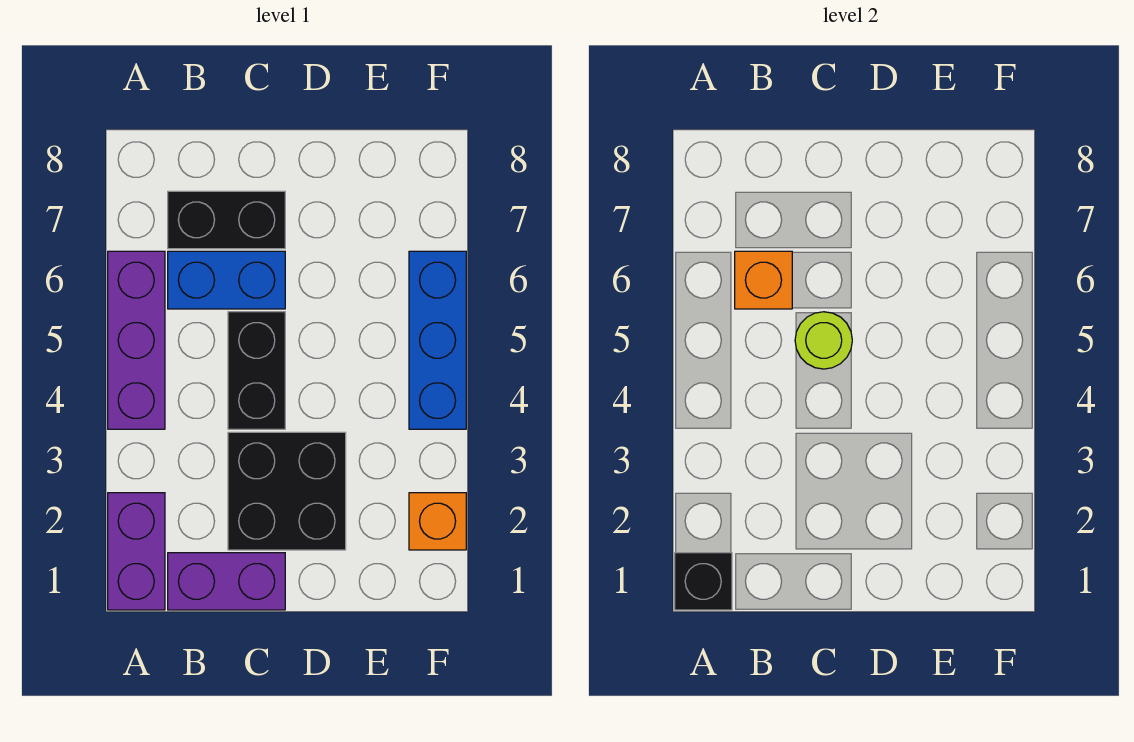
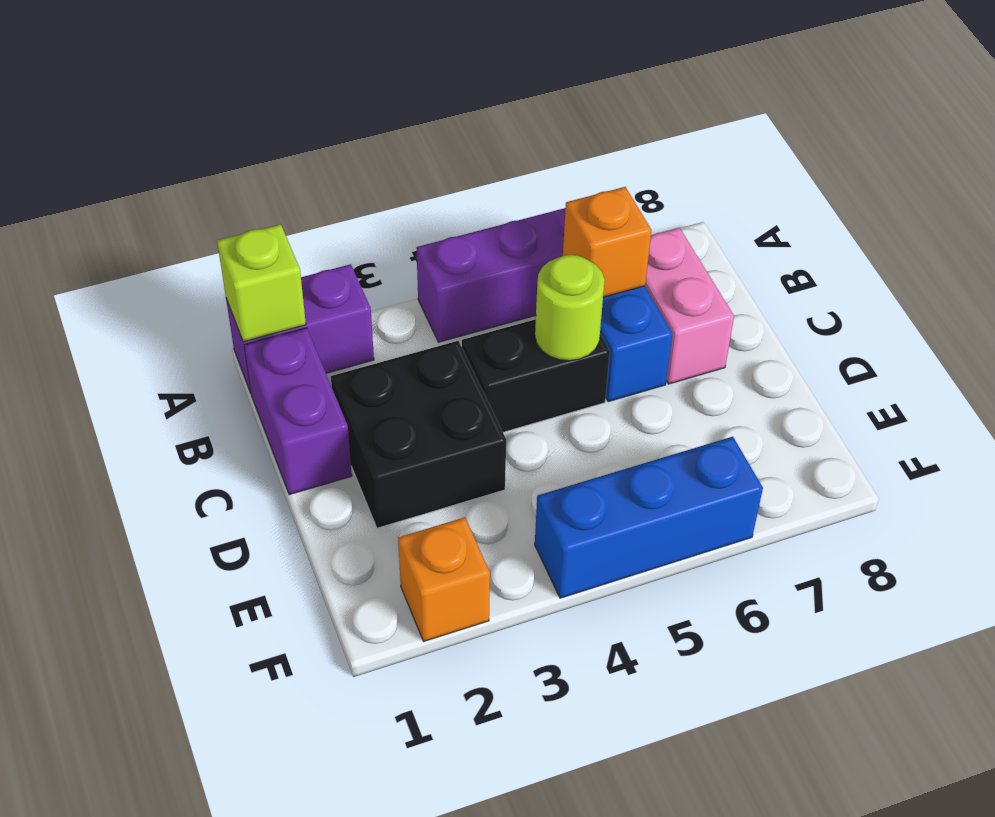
black 1x1 brick [675,553,732,610] -> lime 1x1 brick [217,224,306,342]
black 1x2 brick [168,191,285,249] -> pink 1x2 brick [645,228,734,384]

